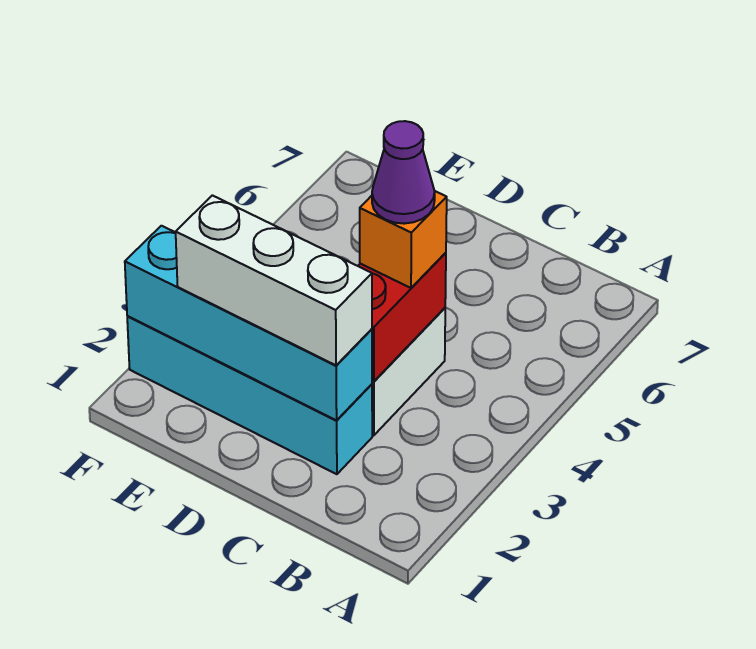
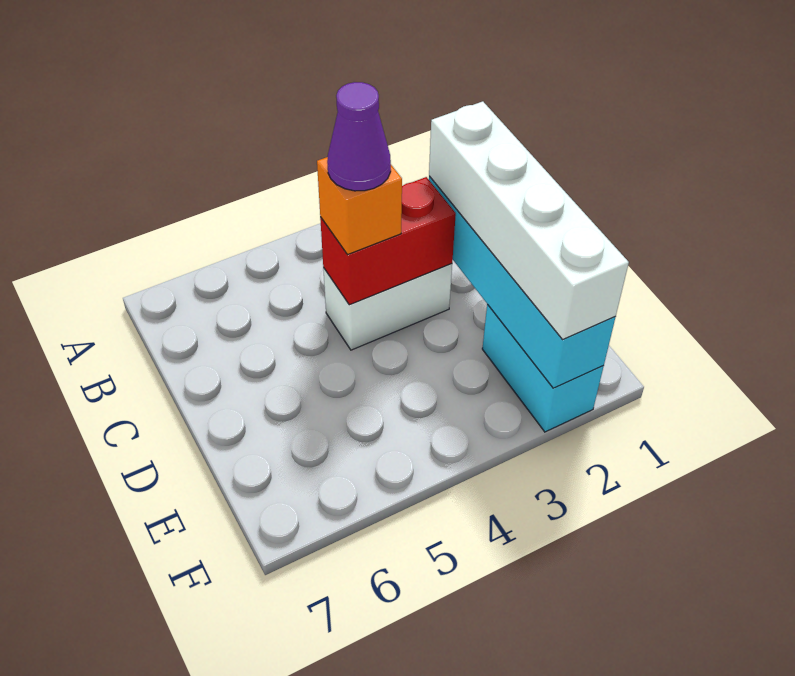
cyan 1x4 brick [127,316,372,474] -> cyan 1x2 brick [482,305,604,432]
white 1x3 brick [176,195,372,365] -> white 1x4 brick [429,101,629,339]

